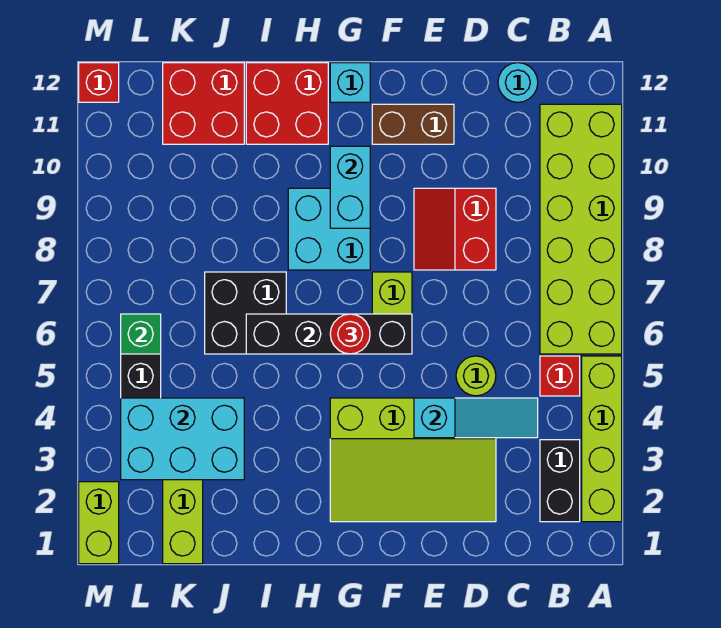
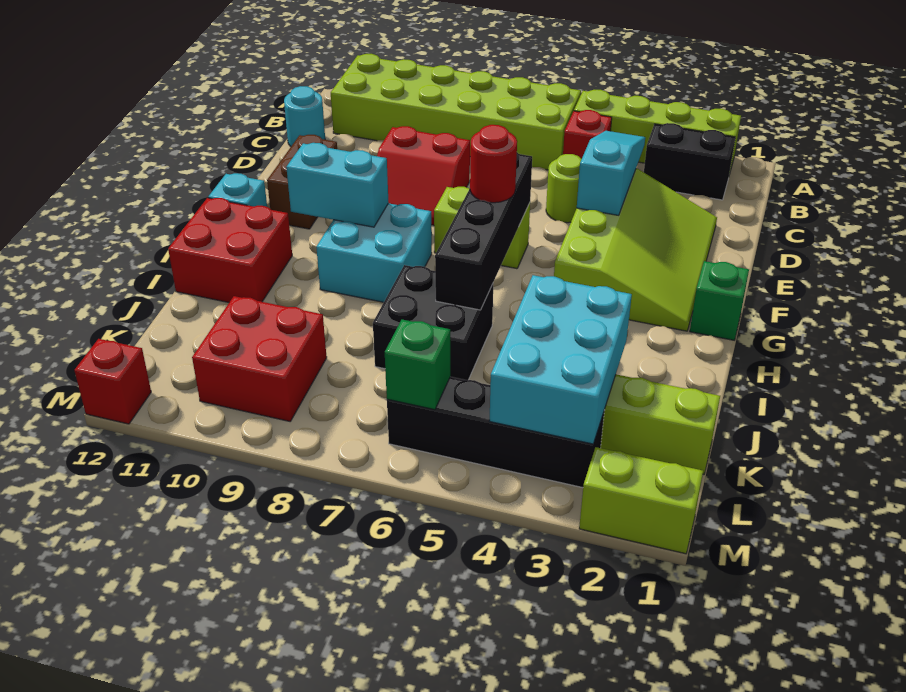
none -> green 1x1 brick [690,261,749,340]
red 2x2 brick [163,63,244,144] -> red 2x2 brick moved to [192,296,327,421]

